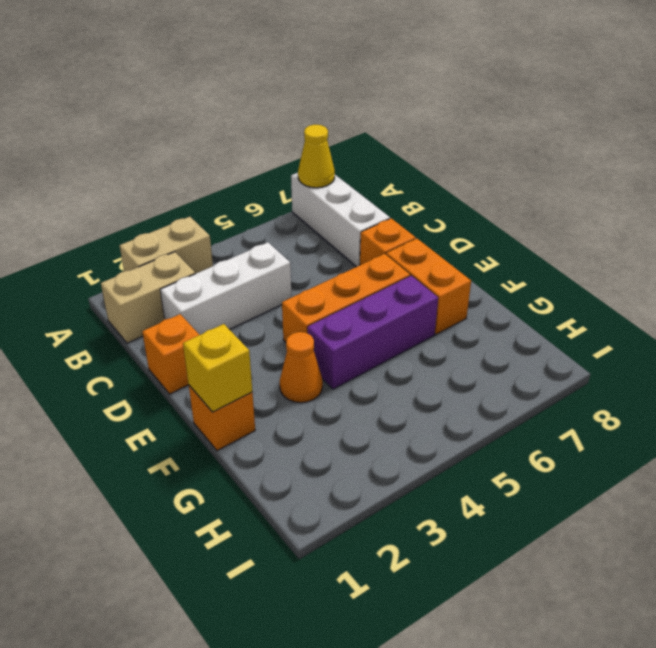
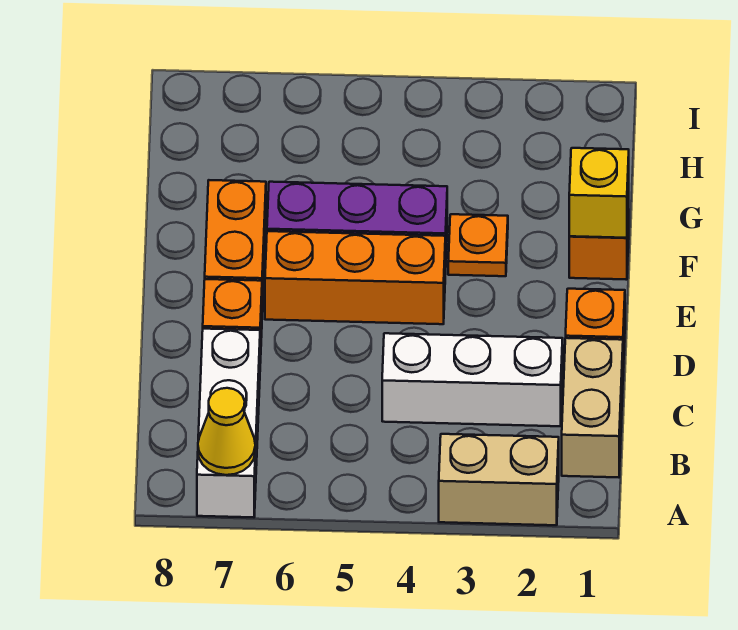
tan 1x2 brick [101,252,195,343] -> tan 1x2 brick turned to [562,338,623,477]
orange 1x1 cone [280,332,323,403] -> orange 1x1 plate [448,214,508,276]

